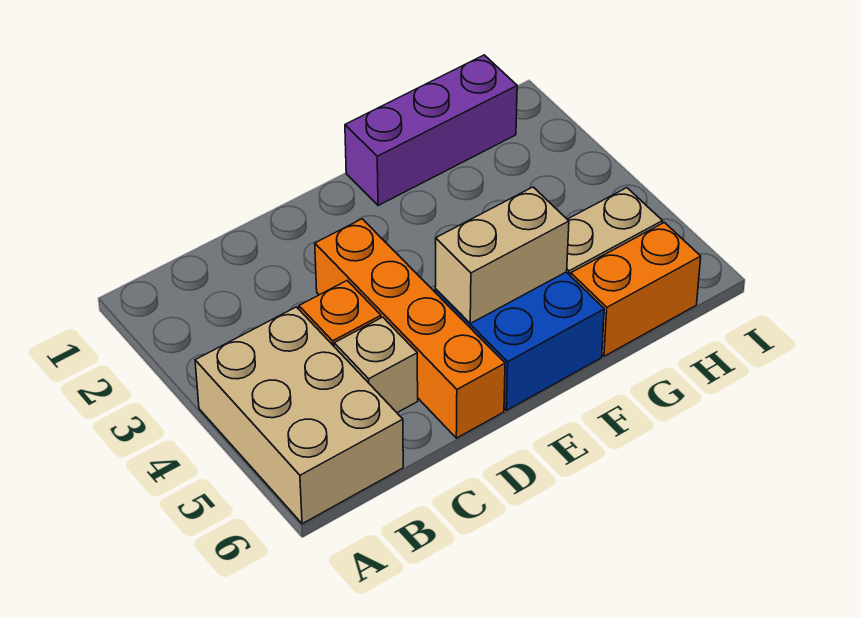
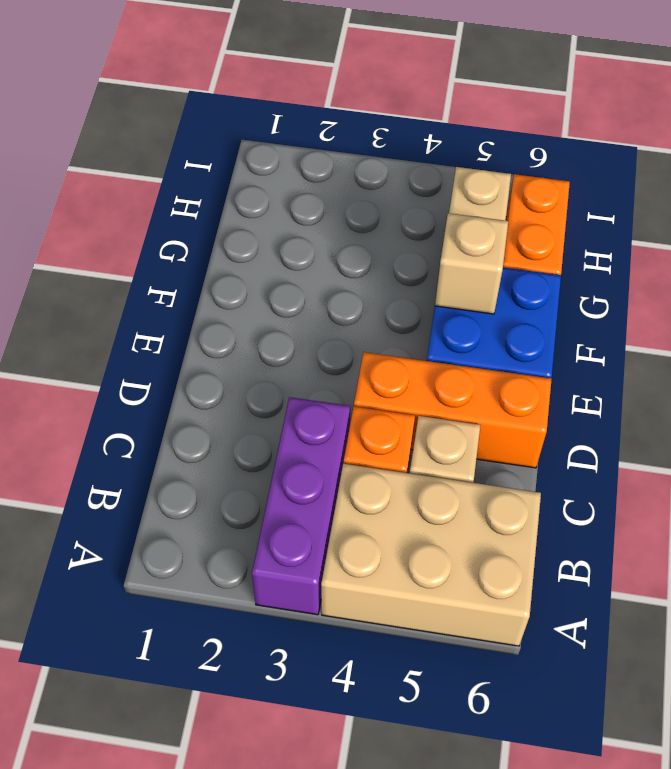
orange 1x4 brick [315,219,505,438] -> orange 1x3 brick [354,352,552,468]
tan 1x2 brick [435,187,569,323] -> tan 1x1 brick [435,213,508,314]
purple 1x3 brick [345,55,517,206] -> purple 1x3 brick moved to [252,397,350,615]

